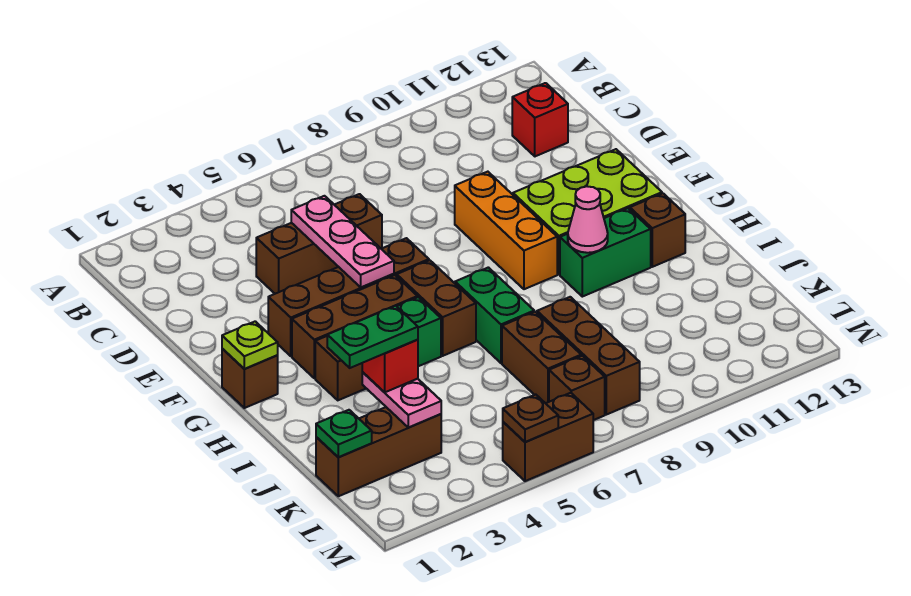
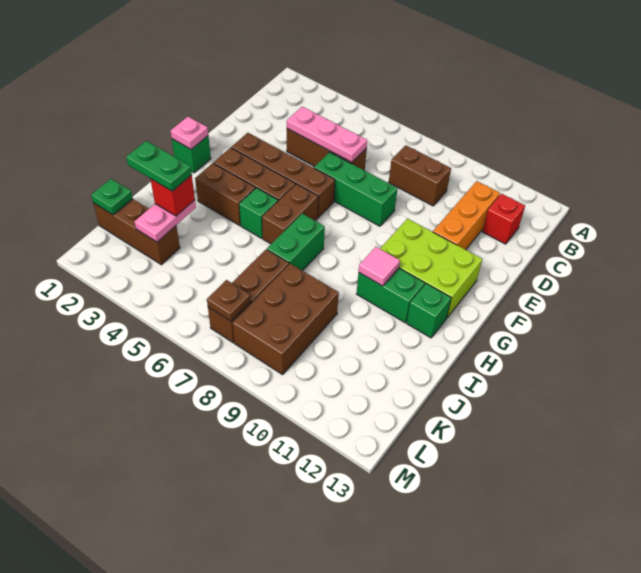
pink 1x3 plate [291,196,394,287] -> pink 1x3 plate turned to [287,107,367,162]
none -> green 1x3 brick [314,152,398,226]
orange 1x3 brick [455,172,557,289] -> orange 1x3 brick moved to [433,181,500,250]
brown 1x1 brick [222,349,278,408] -> green 1x1 brick [172,136,211,173]
lime 1x1 plate [222,321,278,369] -> pink 1x1 plate [171,117,208,149]
pink 1x1 cone [568,186,608,253] -> pink 1x1 tile [359,247,400,286]
brown 1x1 brick [630,193,685,267] -> green 1x1 brick [407,283,451,338]
brown 1x3 brick [537,297,640,415] -> brown 2x3 brick [232,264,339,375]
brown 1x2 brick [503,393,593,481] -> brown 1x2 brick moved to [389,145,451,206]
brown 1x1 plate [503,395,558,442] -> brown 1x1 plate moved to [207,280,250,321]

